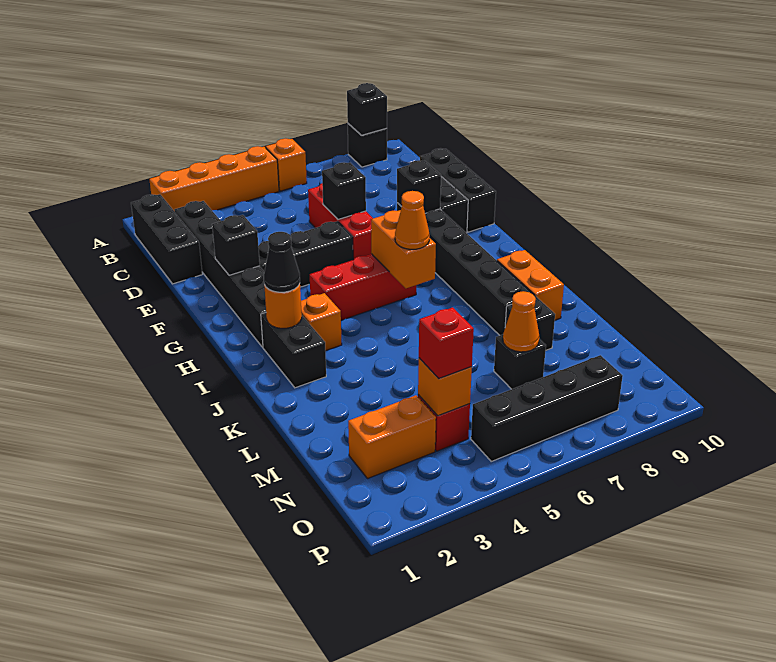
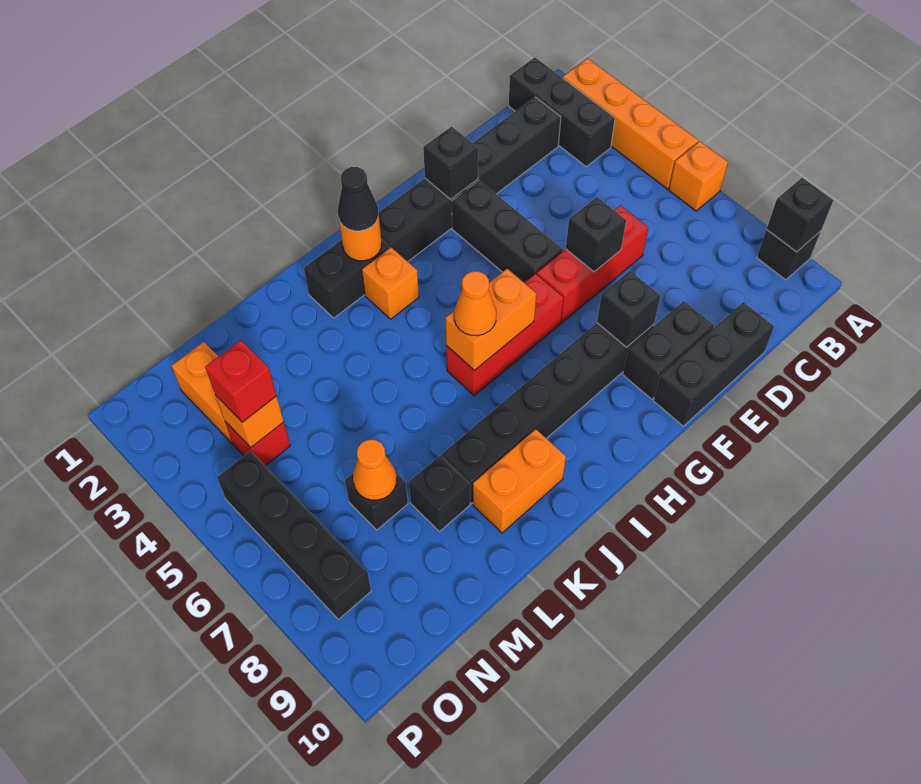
black 1x3 brick [131,194,202,284] -> black 1x3 brick turned to [509,58,615,167]
red 1x3 brick [310,254,416,320] -> red 1x3 brick turned to [446,274,564,396]

